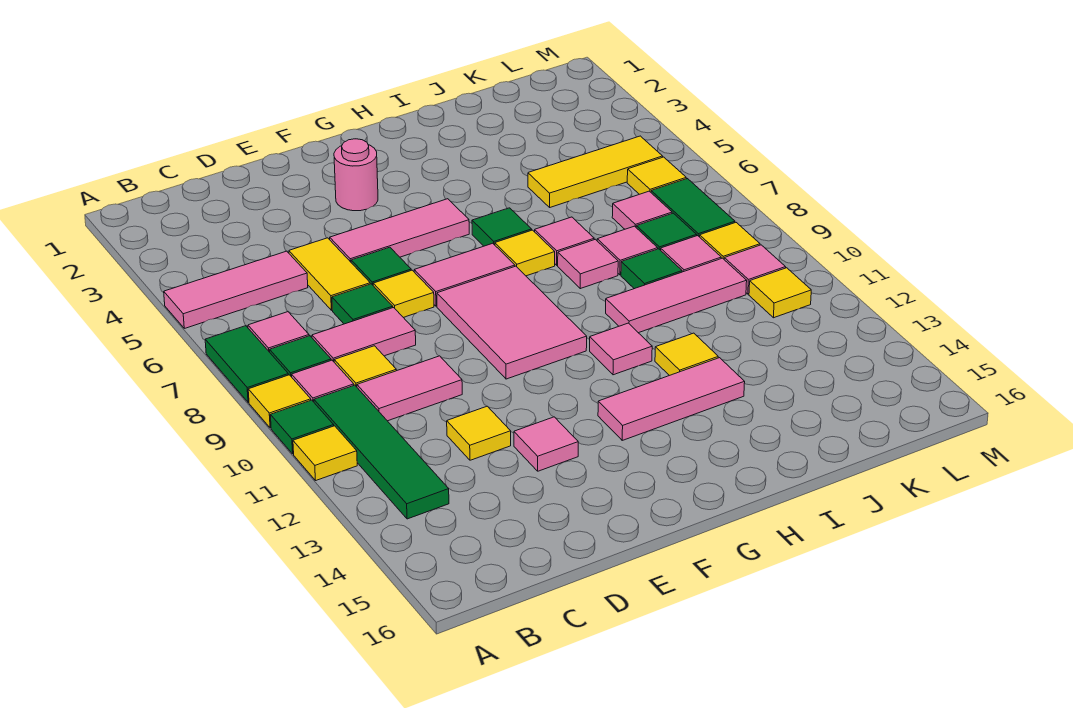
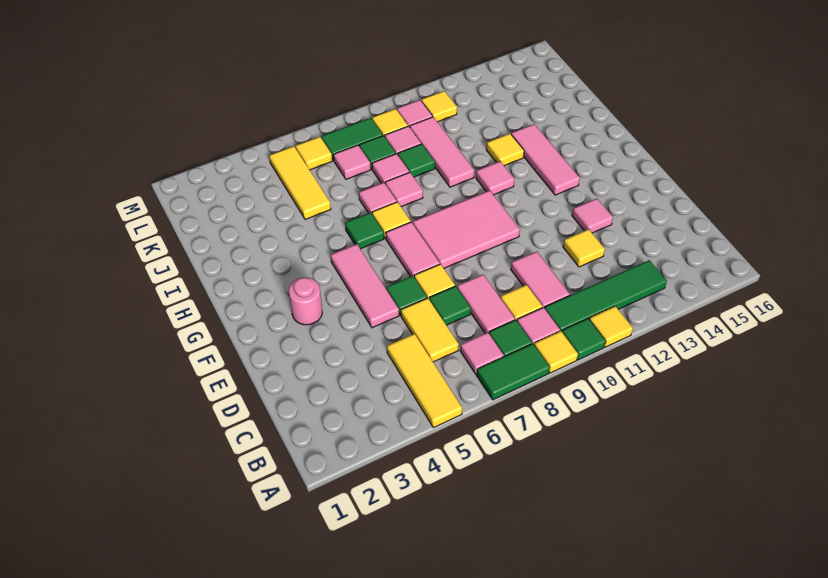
pink 1x3 tile [164,251,308,328] -> yellow 1x3 tile [387,334,462,428]
yellow 1x2 tile [289,238,370,310] -> yellow 1x2 tile turned to [401,298,459,362]

